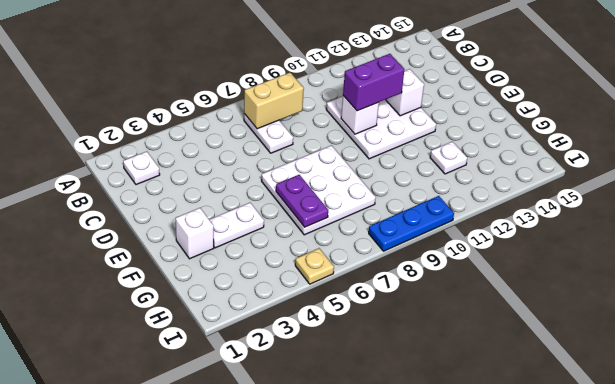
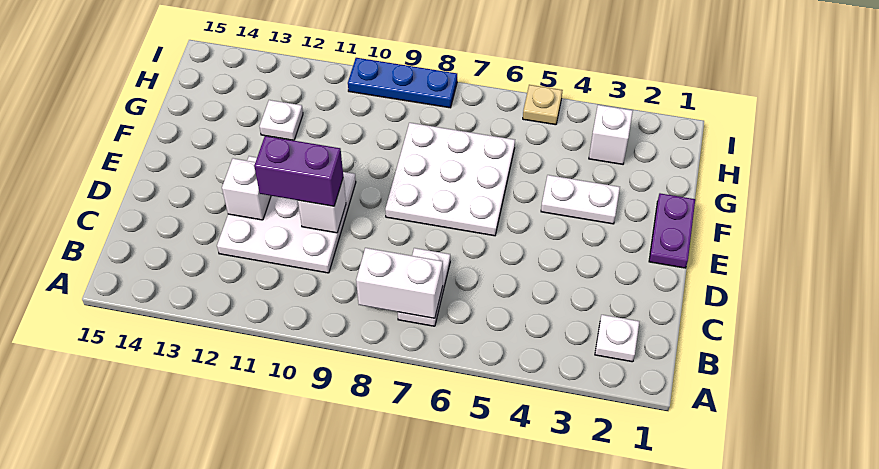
tan 1x2 brick [244,73,304,129] -> white 1x2 brick [356,248,443,318]
white 1x1 brick [176,208,214,259] -> white 1x1 brick moved to [589,105,633,164]
purple 1x2 plate [276,175,328,227] -> purple 1x2 plate moved to [649,193,695,268]

